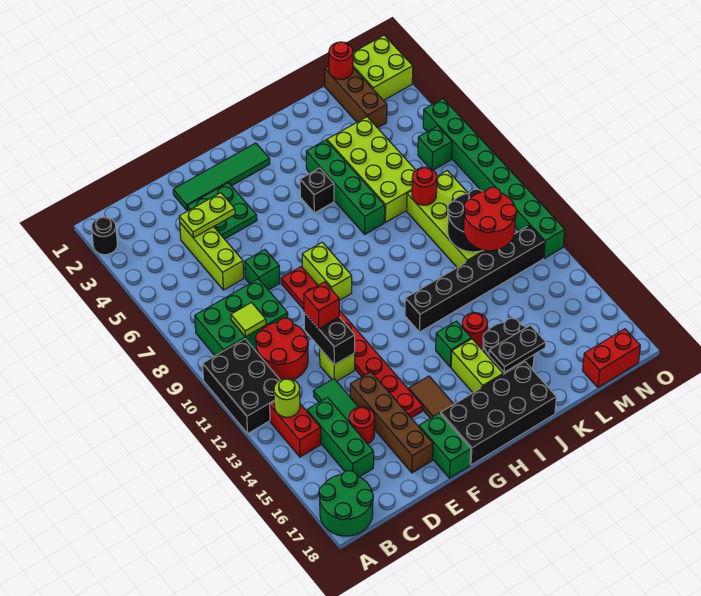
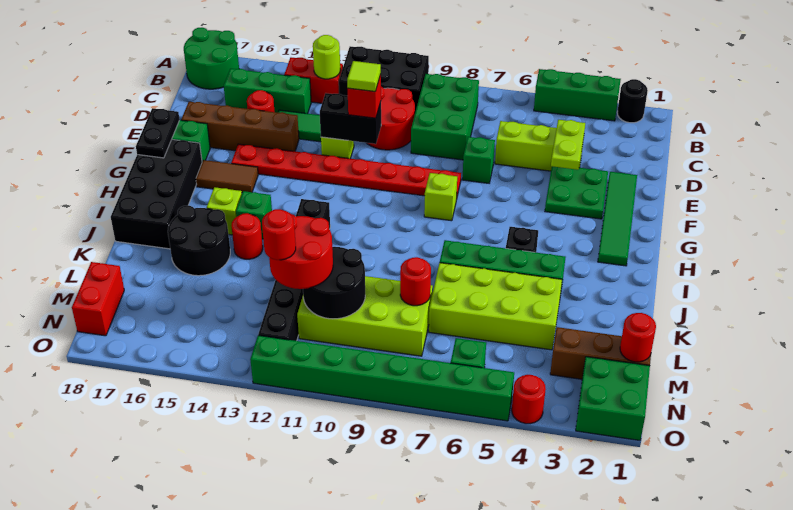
none -> green 1x3 brick [534,69,621,121]
lime 1x1 tile [231,303,266,337] -> lime 1x1 tile moved to [347,61,381,91]
lime 1x2 brick [302,242,352,301] -> lime 1x1 brick [424,173,457,221]
lime 1x2 brick [451,339,503,393] -> lime 1x1 brick [207,187,242,235]
black 1x2 plate [489,325,546,372] -> black 1x2 plate moved to [136,108,180,158]
none -> red 1x1 round brick [262,209,296,260]
lime 2x2 brick [353,35,413,101] -> green 2x2 brick [576,357,650,440]
none -> red 1x1 round brick [512,375,546,424]

